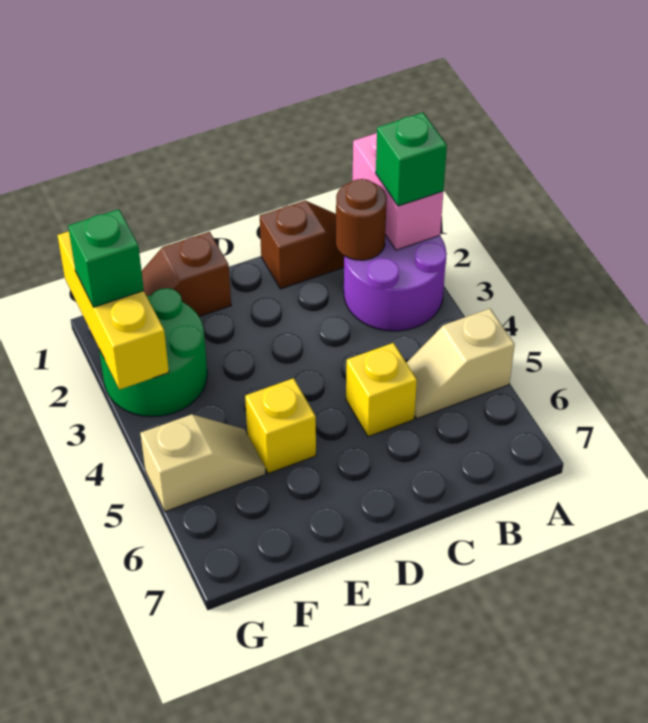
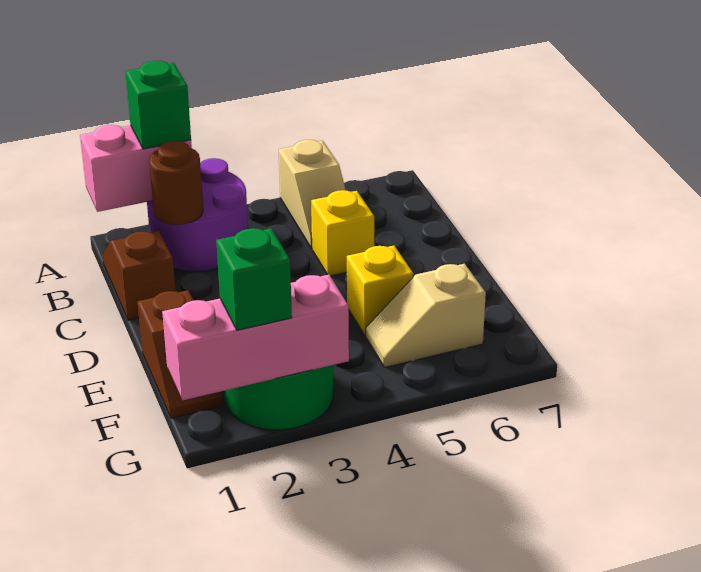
tan 1x2 slope [140,414,266,512] -> tan 1x2 slope turned to [366,264,486,367]
yellow 1x3 brick [57,231,169,390] -> pink 1x3 brick [162,275,349,400]

